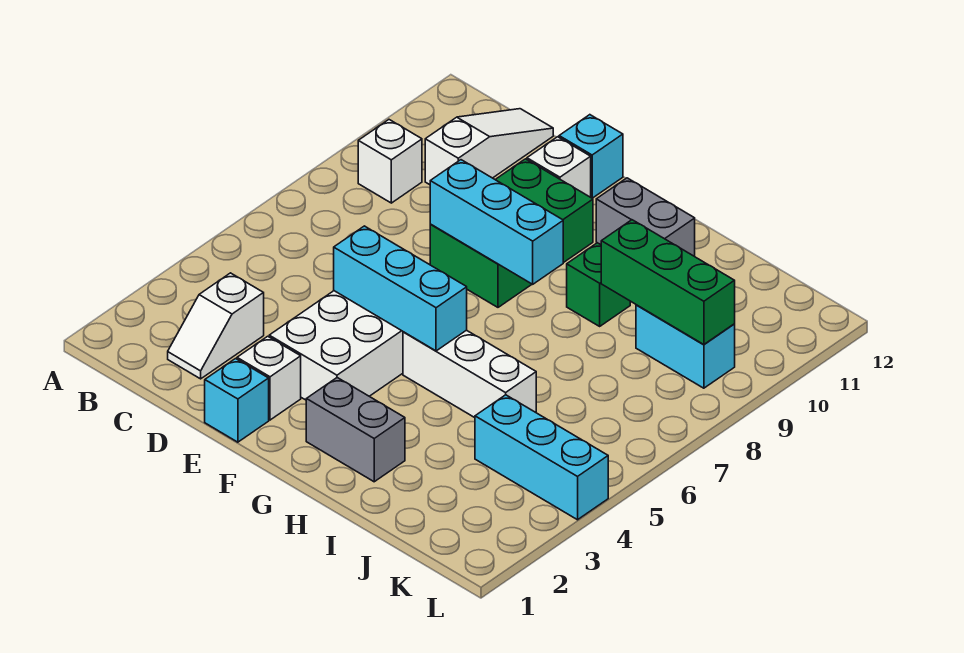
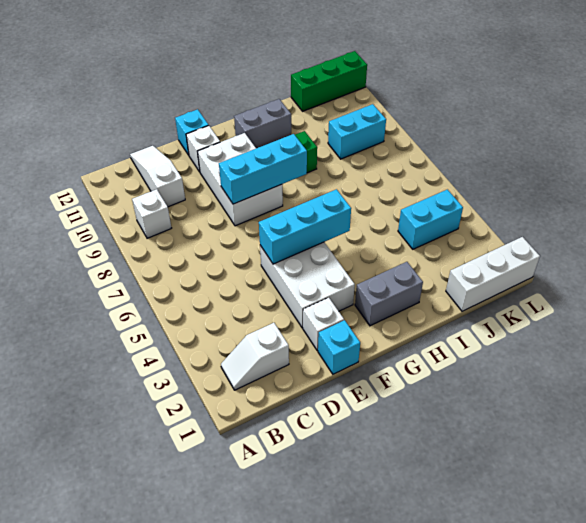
white 1x2 slope [168,273,264,379] -> white 1x2 slope turned to [221,323,289,390]
green 2x3 brick [430,159,593,307] -> white 2x3 brick [197,133,283,226]
white 1x3 brick [403,330,536,418] -> white 1x3 brick moved to [446,237,540,311]
green 1x3 brick [601,220,735,344] -> green 1x3 brick moved to [291,51,367,111]
cyan 1x3 brick [475,395,608,520] -> cyan 1x2 brick [398,190,463,249]

